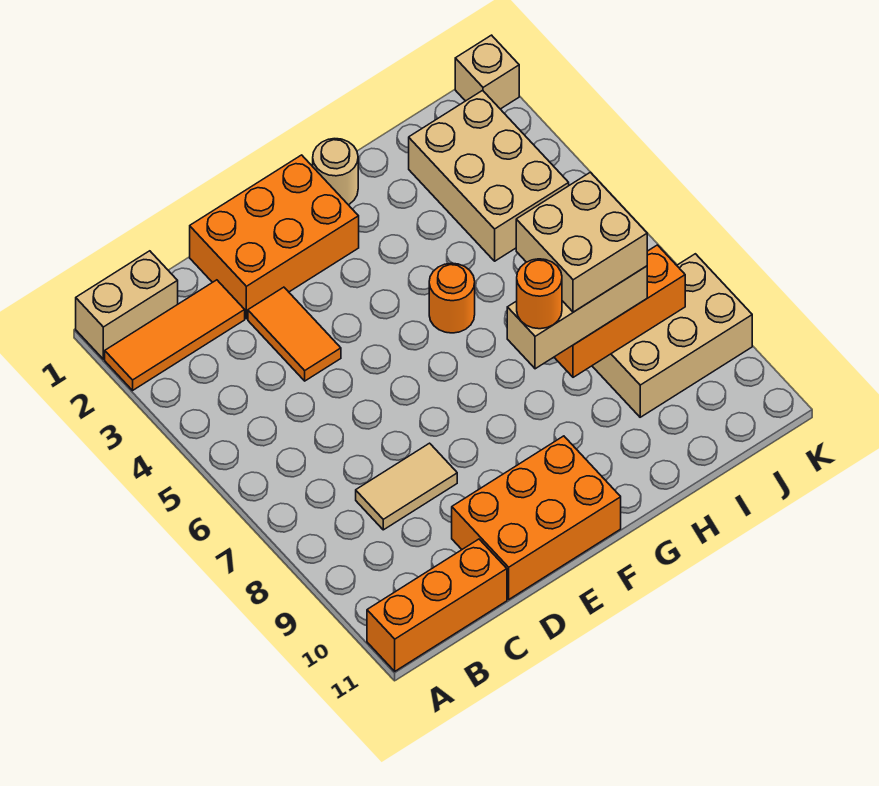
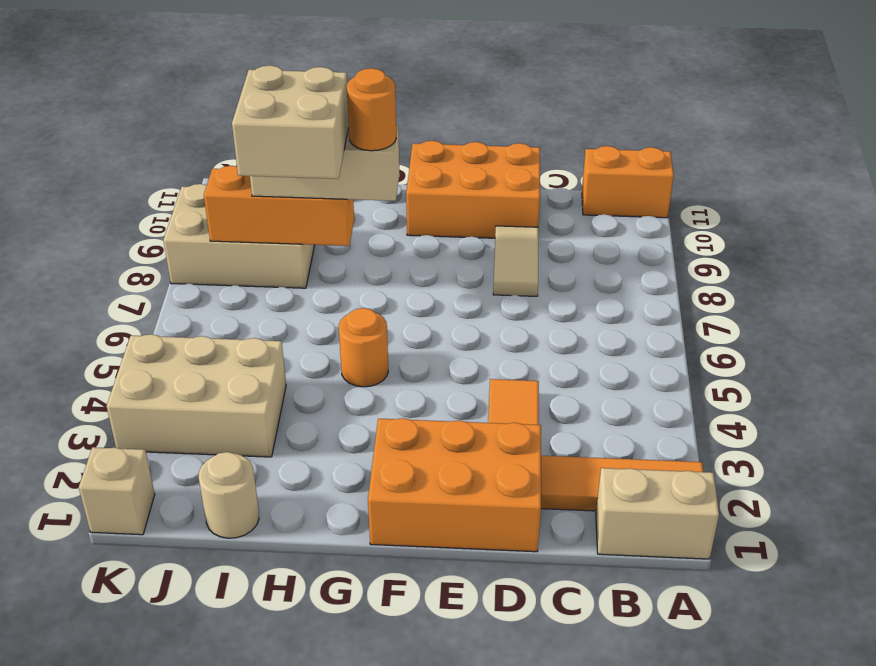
orange 1x3 brick [367,539,507,671] -> orange 1x2 brick [582,146,674,218]
tan 1x2 tile [356,443,457,530] -> tan 1x2 tile turned to [493,226,538,296]
tan 1x1 round brick [313,139,358,205] -> tan 1x1 round brick moved to [199,452,259,538]
tan 2x3 brick [409,90,569,261] -> tan 2x3 brick turned to [107,334,286,457]

